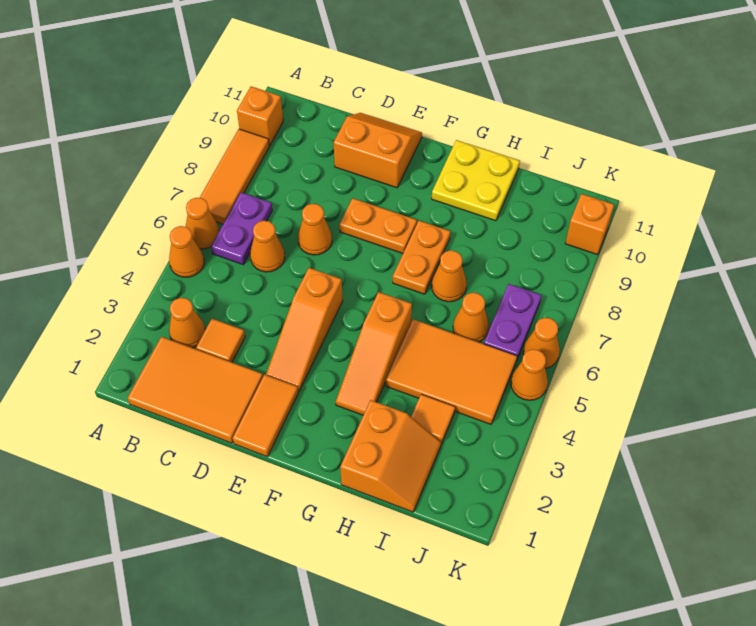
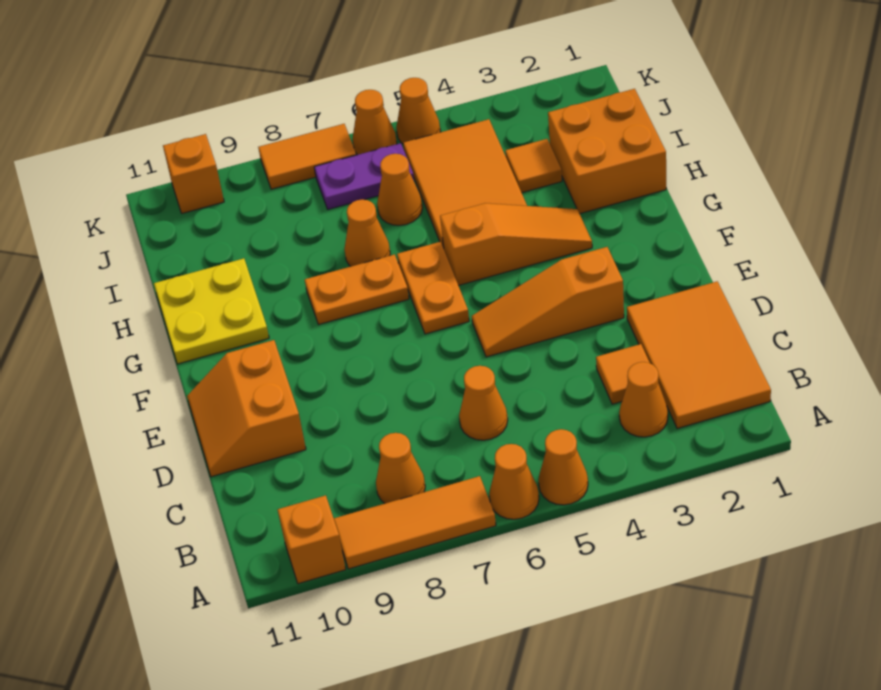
purple 1x2 plate [211,192,272,265] -> none
orange 1x1 cone [298,204,332,255] -> orange 1x1 cone moved to [376,433,425,503]
orange 1x2 tile [233,375,298,457] -> orange 1x2 tile moved to [258,124,356,189]
orange 1x3 slope [266,268,343,392] -> orange 1x3 slope turned to [472,247,624,357]
orange 1x2 plate [339,198,417,253] -> orange 1x2 plate moved to [397,242,469,334]
orange 2x2 slope [340,400,441,512] -> orange 2x2 brick [548,89,666,214]

